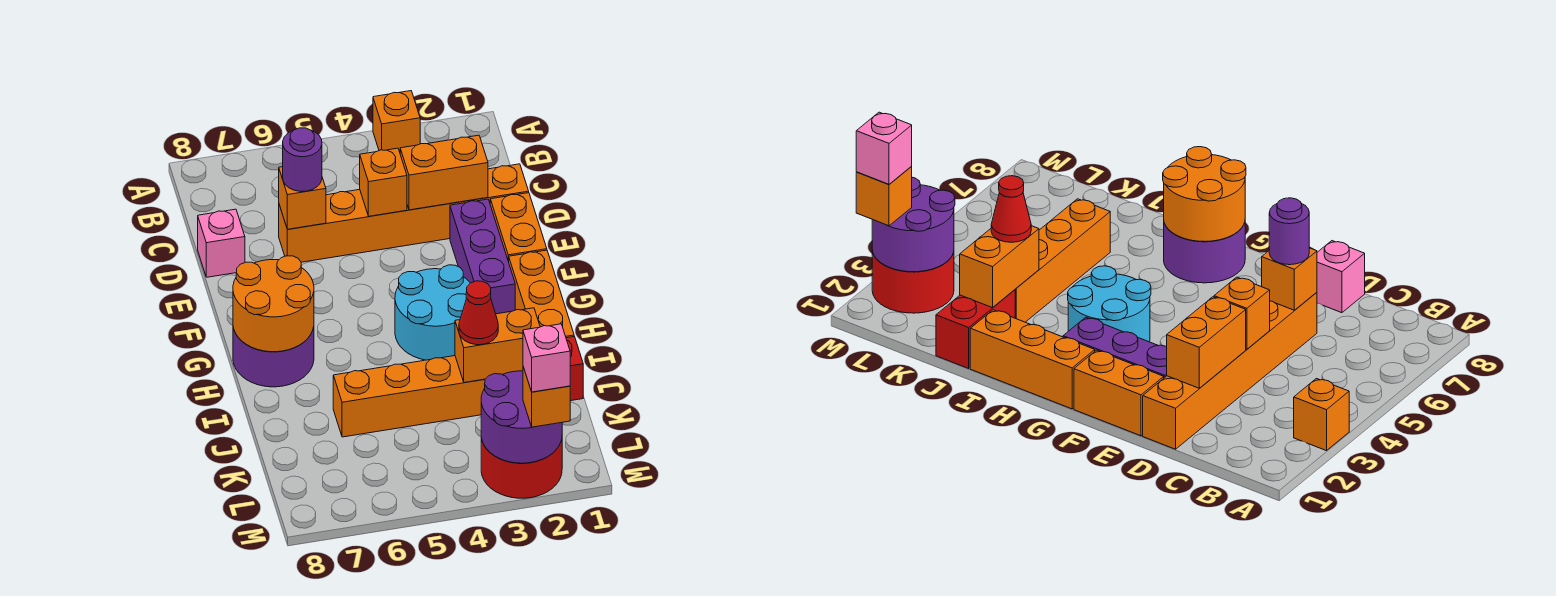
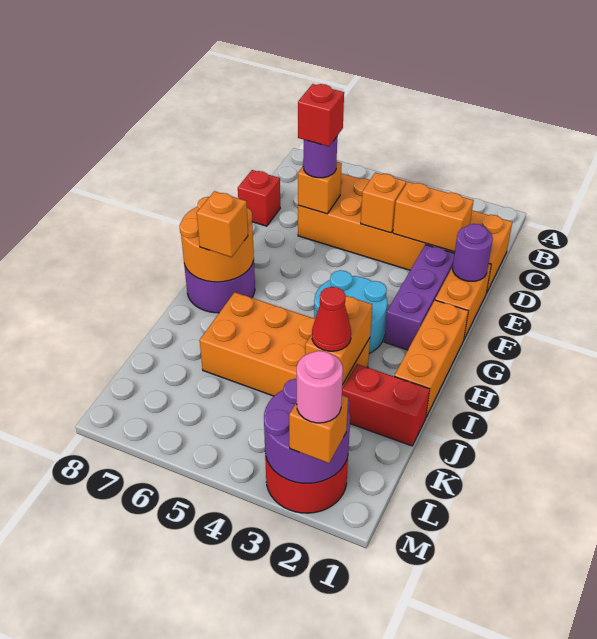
orange 1x1 brick [373,91,420,152] -> orange 1x1 brick moved to [197,191,248,257]
orange 1x6 brick [279,164,529,262] -> orange 2x6 brick [298,173,512,293]
none -> red 1x1 brick [298,84,344,146]
pink 1x1 brick [198,209,245,277] -> red 1x1 brick [238,170,280,226]
none -> purple 1x1 round brick [452,224,493,281]
orange 1x2 brick [455,308,540,383] -> orange 1x2 brick turned to [305,296,372,385]
orange 1x4 brick [333,356,485,437] -> orange 2x4 brick [200,292,370,396]
pink 1x1 brick [523,324,570,392] -> pink 1x1 round brick [297,351,343,423]

